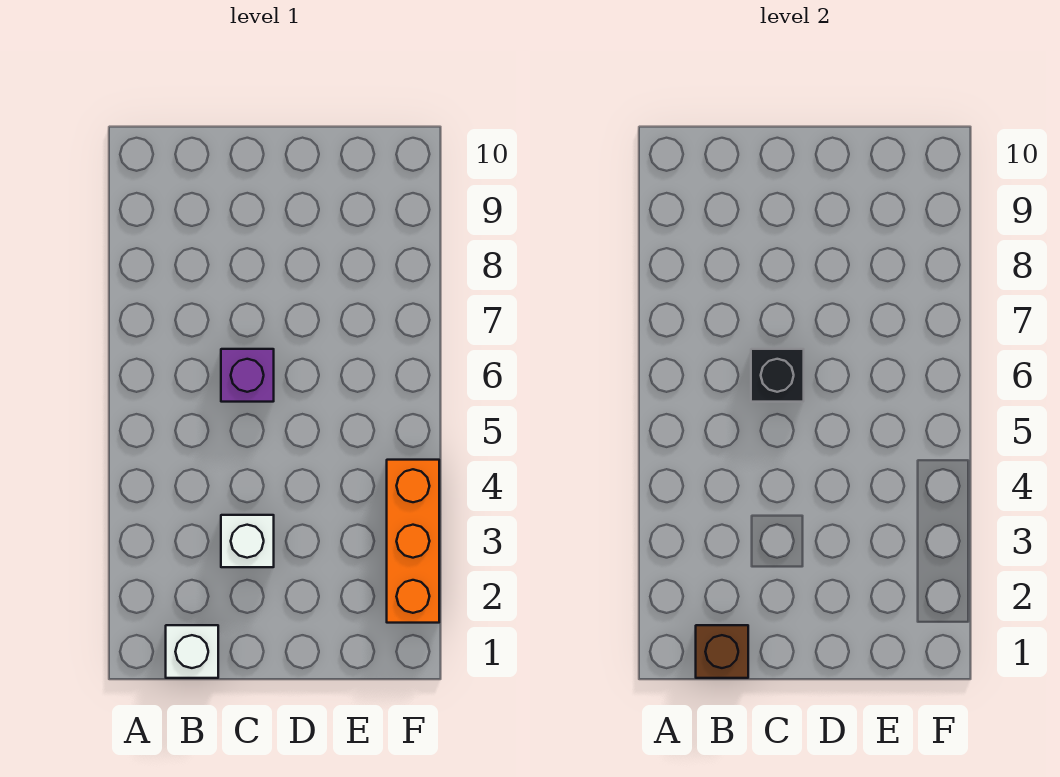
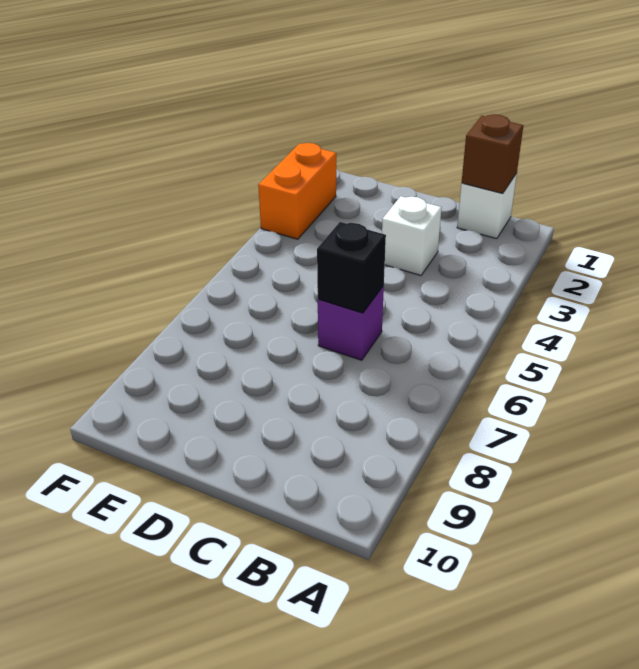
orange 1x3 brick [387,460,439,623] -> orange 1x2 brick [258,143,336,239]

